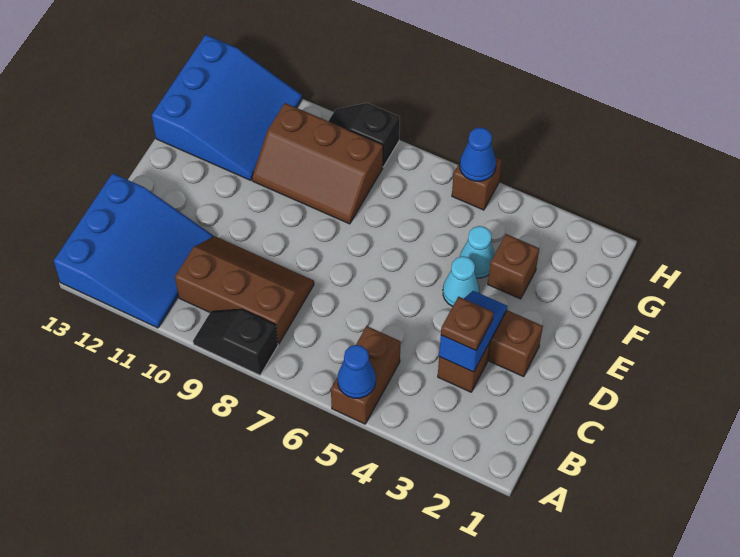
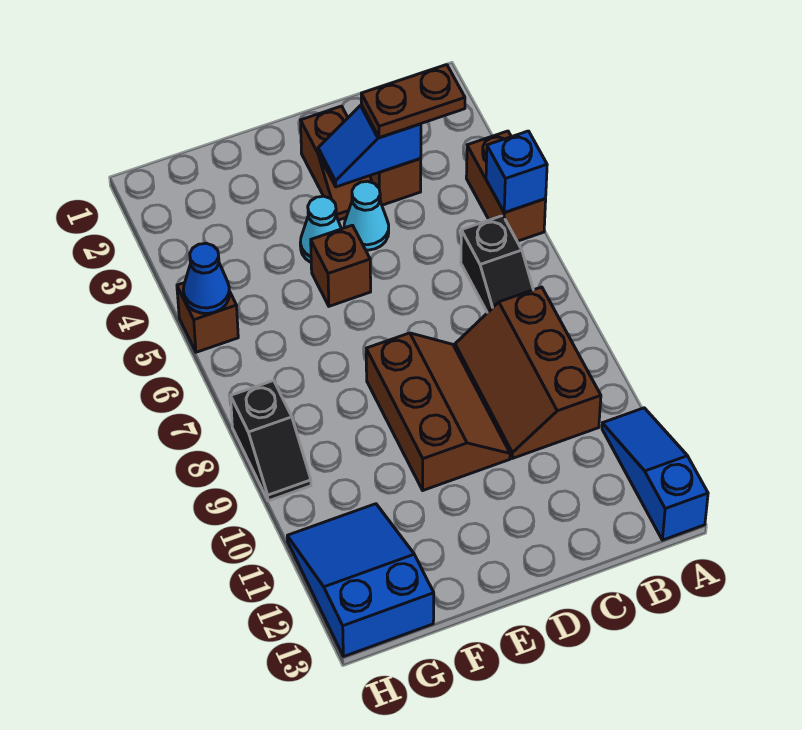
brown 1x2 brick [331,326,401,424] -> brown 1x2 brick turned to [466,131,546,241]
blue 1x1 cone [338,345,376,398] -> blue 1x1 brick [486,131,547,213]
black 1x2 slope [193,309,278,375] -> black 1x2 slope moved to [461,216,533,313]
blue 3x3 slope [54,173,213,328] -> blue 1x3 slope [602,408,708,540]
brown 1x1 plate [441,297,494,351] -> brown 1x2 plate [361,65,465,138]
brown 1x1 brick [488,234,539,299] -> brown 1x1 brick moved to [311,225,371,306]
cyan 1x1 cone [460,226,495,278] -> cyan 1x1 cone moved to [344,181,389,250]
brown 2x3 slope [252,103,383,224] -> brown 2x3 slope moved to [366,333,510,490]
blue 3x3 slope [152,35,302,180] -> blue 2x3 slope [287,504,434,657]

